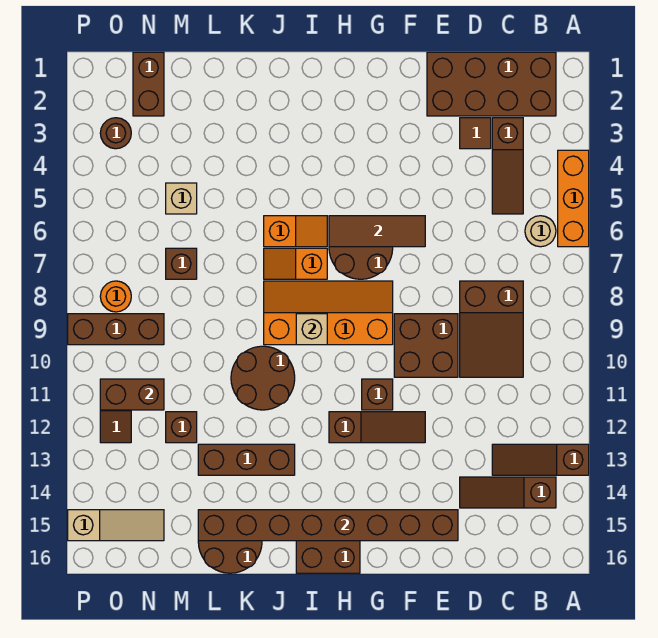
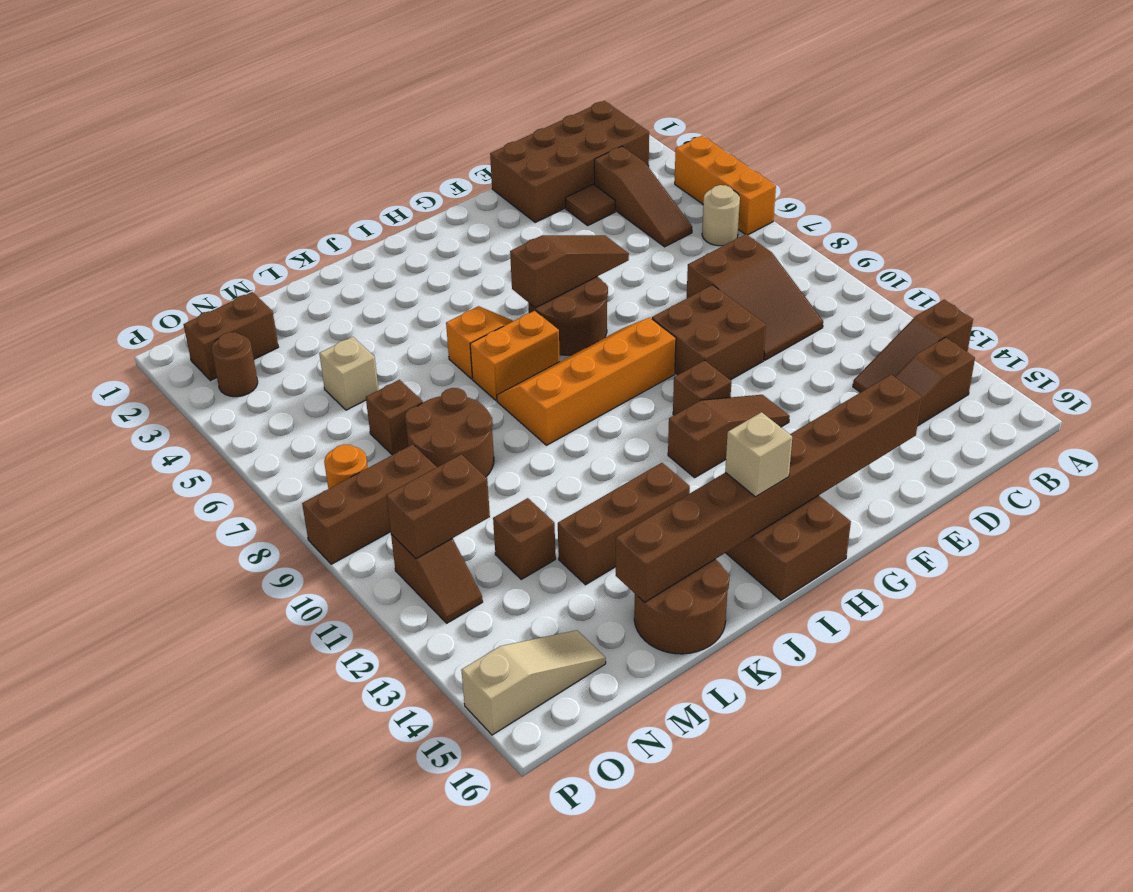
brown 1x3 tile [329,216,425,247] -> brown 1x3 slope [510,235,629,308]
orange 1x2 slope [264,248,327,279] -> orange 1x2 brick [470,311,560,401]
tan 1x1 brick [296,314,327,345] -> tan 1x1 brick moved to [725,412,792,497]
brown 2x2 round brick [231,346,295,410] -> brown 2x2 round brick moved to [405,388,494,477]
brown 1x2 brick [133,52,164,116] -> brown 1x2 brick turned to [184,292,278,381]

